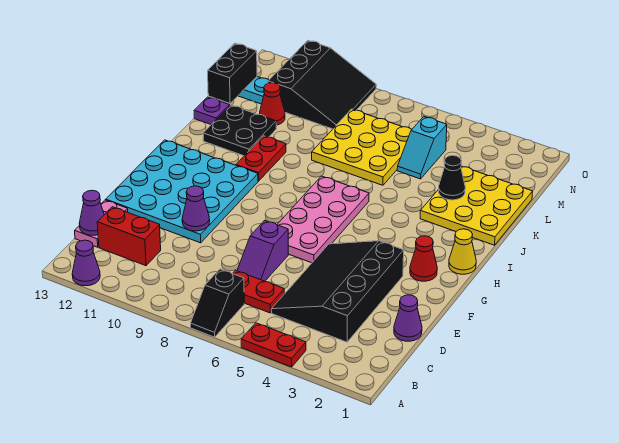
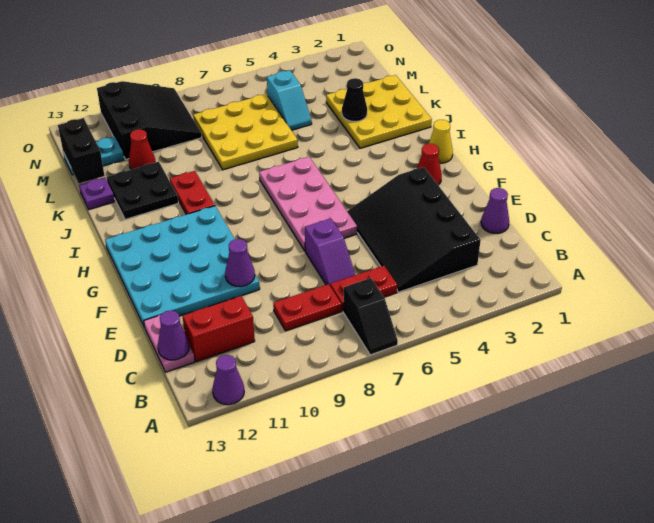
red 1x2 plate [241,323,306,367] -> red 1x2 plate moved to [273,284,341,331]

